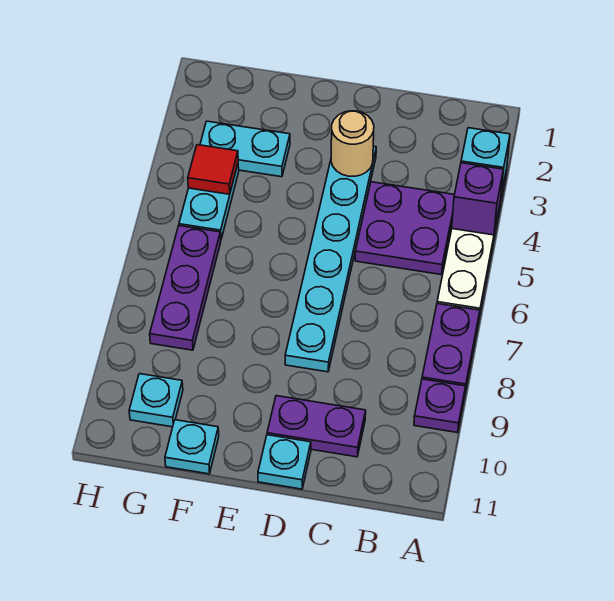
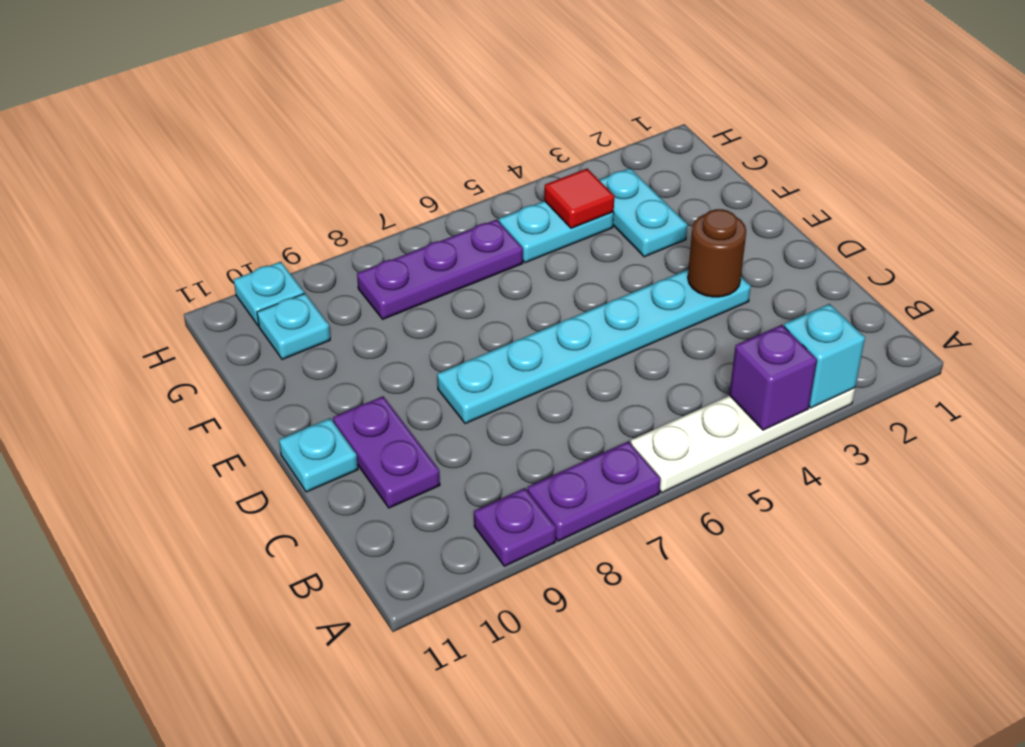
purple 2x2 plate [355,182,454,274] -> none
tan 1x1 round brick [331,111,374,176] -> brown 1x1 round brick [688,209,746,297]
cyan 1x1 plate [165,420,219,474] -> cyan 1x1 plate moved to [234,262,304,326]

